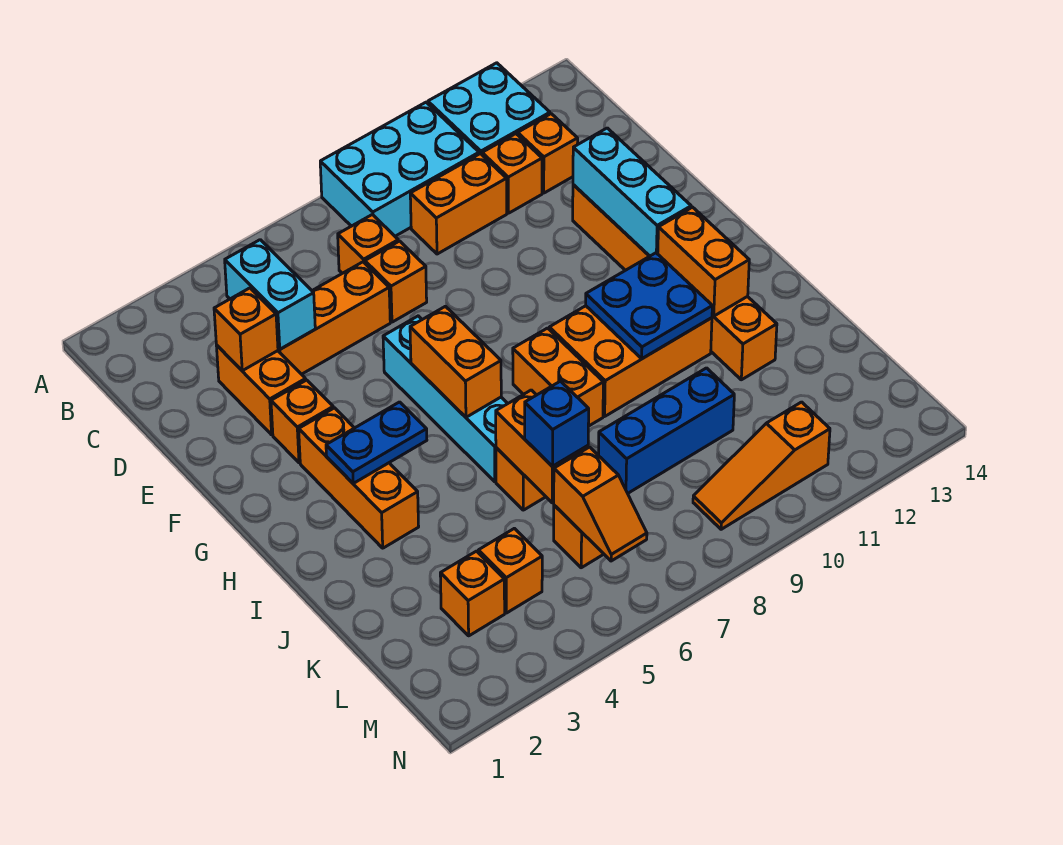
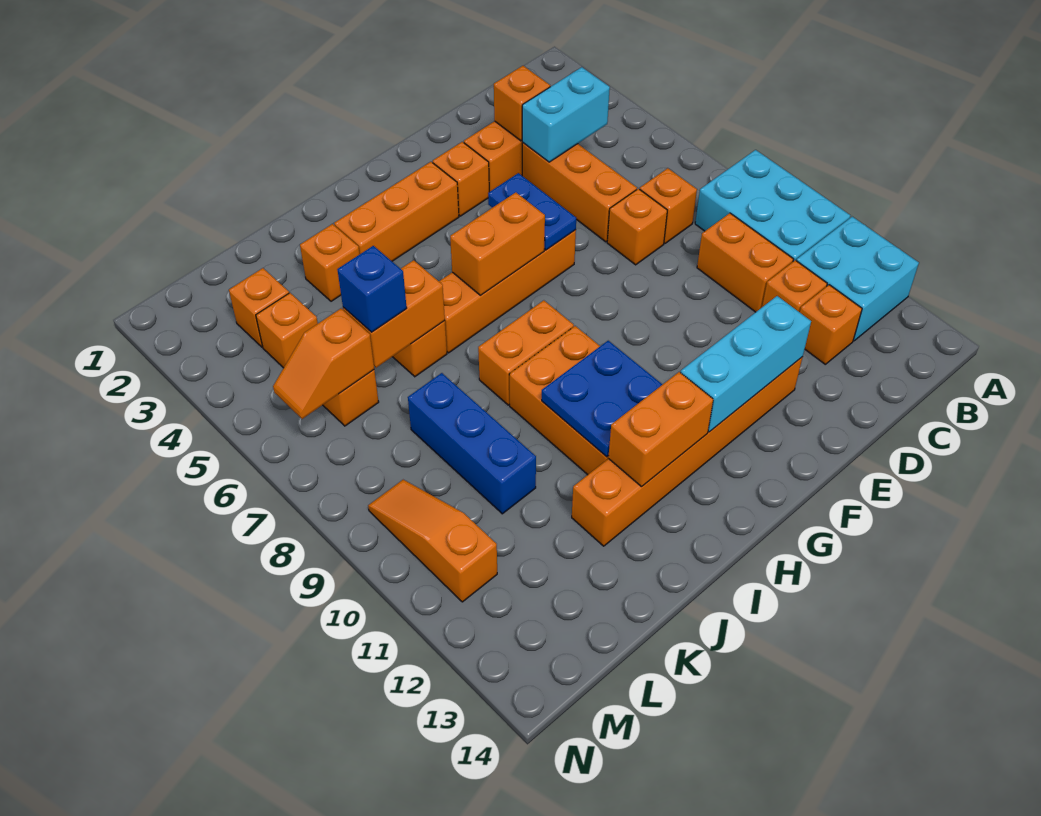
cyan 1x4 brick [383,316,508,482] -> orange 1x4 brick [439,230,576,353]
blue 1x2 plate [326,402,427,483] -> blue 1x2 plate moved to [488,173,576,250]
none -> orange 1x1 brick [300,224,360,301]

